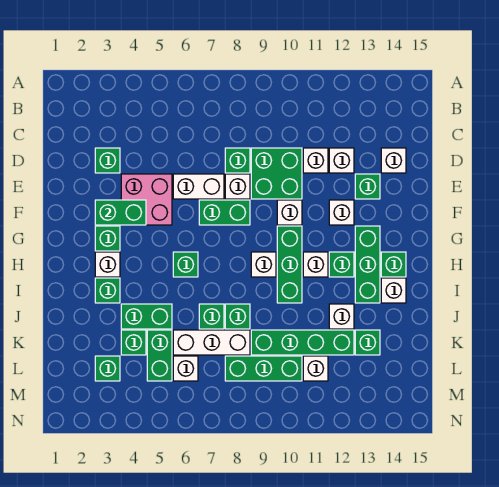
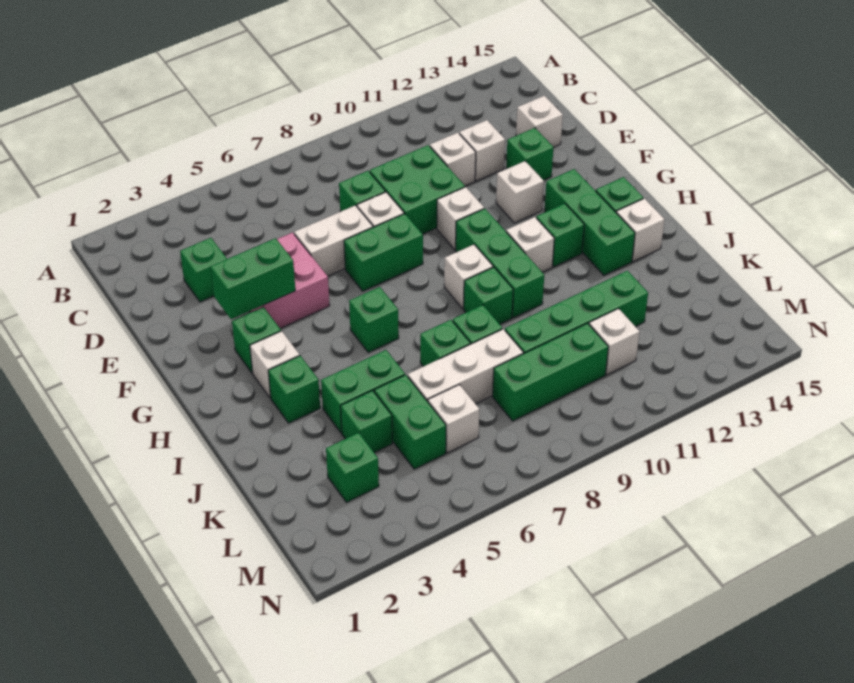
white 1x1 brick [329,304,354,329] -> none
green 1x1 brick [355,330,380,355] -> green 1x1 brick moved to [464,267,513,324]

